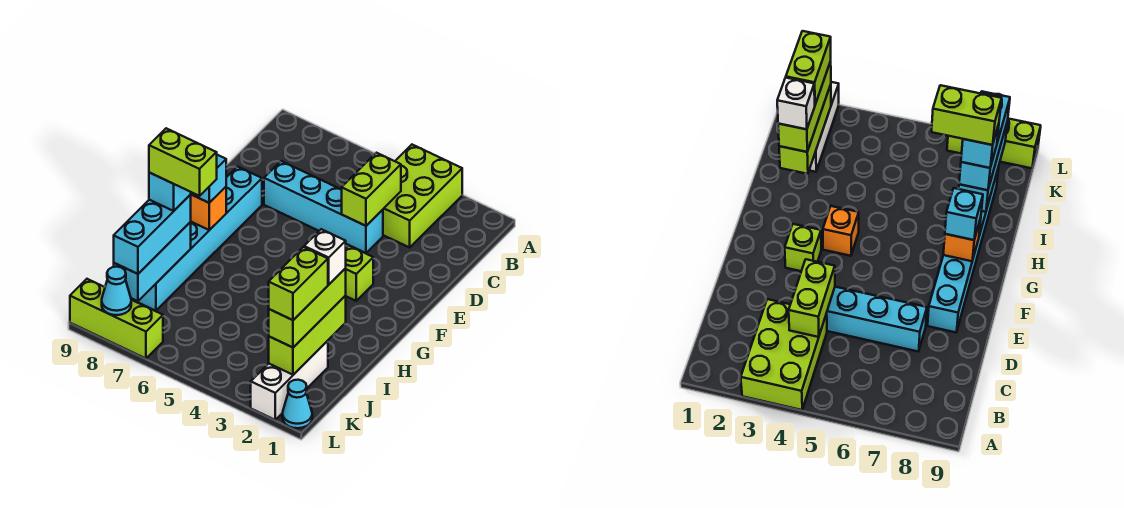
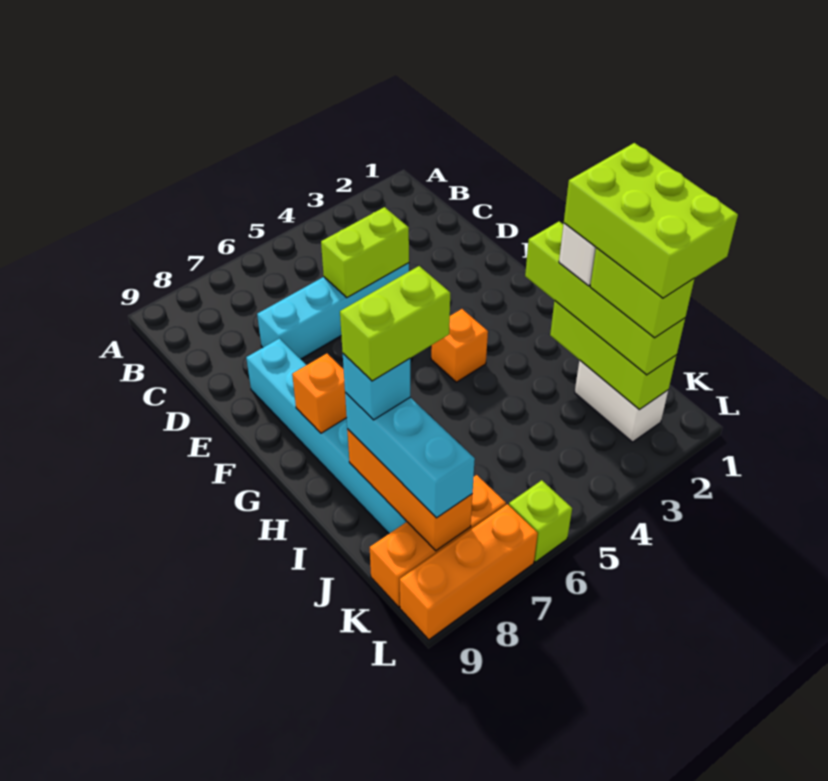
lime 2x3 brick [383,145,462,247] -> lime 2x3 brick moved to [564,143,738,298]
lime 1x2 brick [342,153,401,226] -> lime 1x2 brick turned to [321,207,409,298]
lime 1x1 brick [345,246,373,301] -> lime 1x1 brick moved to [509,480,572,562]
cyan 1x1 brick [191,155,226,203] -> none
lime 1x3 brick [269,268,346,347] -> lime 1x4 brick [525,222,685,375]
cyan 1x3 brick [114,222,191,301] -> orange 1x3 brick [347,429,472,551]
white 1x3 brick [251,341,328,420] -> white 1x2 brick [575,360,668,442]
none -> orange 1x3 brick [370,475,506,607]
cyan 1x1 cone [282,380,312,428] -> none
lime 1x3 brick [70,279,163,358] -> orange 1x3 brick [400,504,538,640]
cyan 1x1 cone [102,267,131,315] -> none

